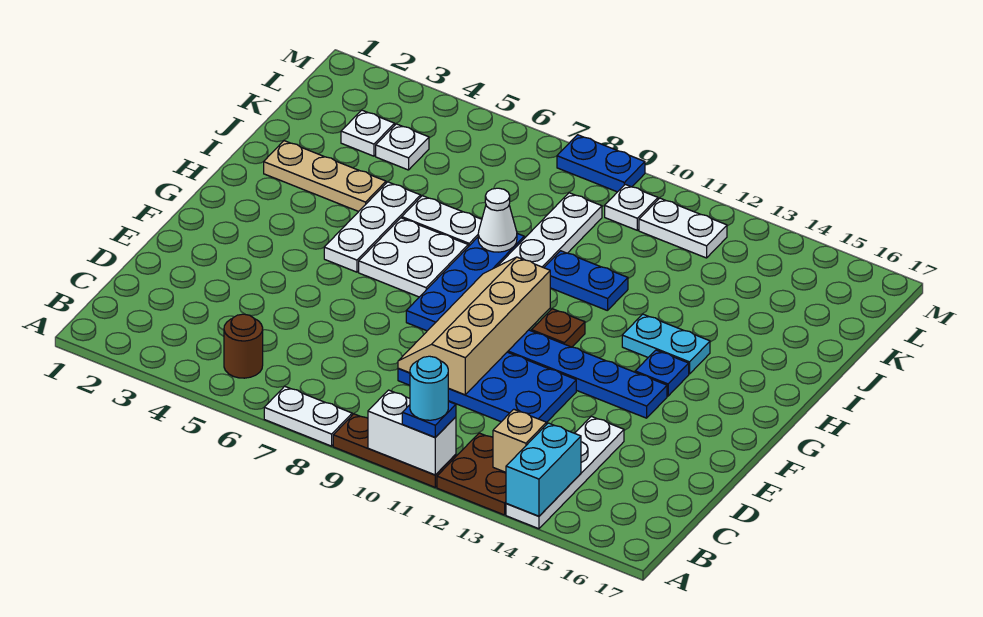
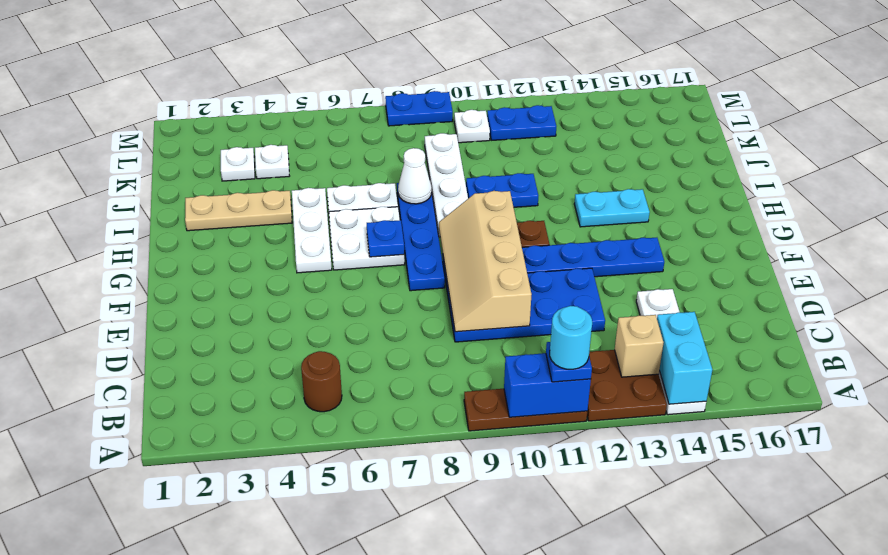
white 1x2 plate [264,386,352,446] -> none
white 1x2 brick [368,390,456,475] -> blue 1x2 brick [504,353,591,417]
blue 1x1 plate [635,350,689,396] -> blue 1x1 plate moved to [367,220,404,257]
white 1x2 plate [639,198,727,258] -> blue 1x2 plate [487,105,556,140]

